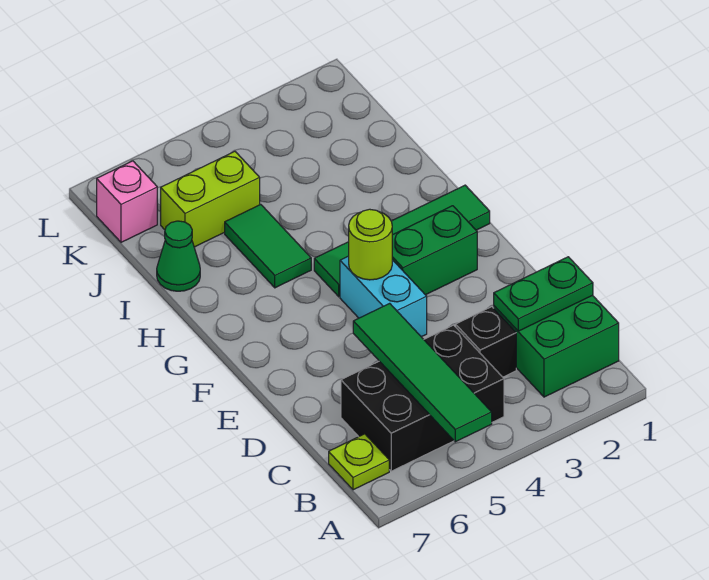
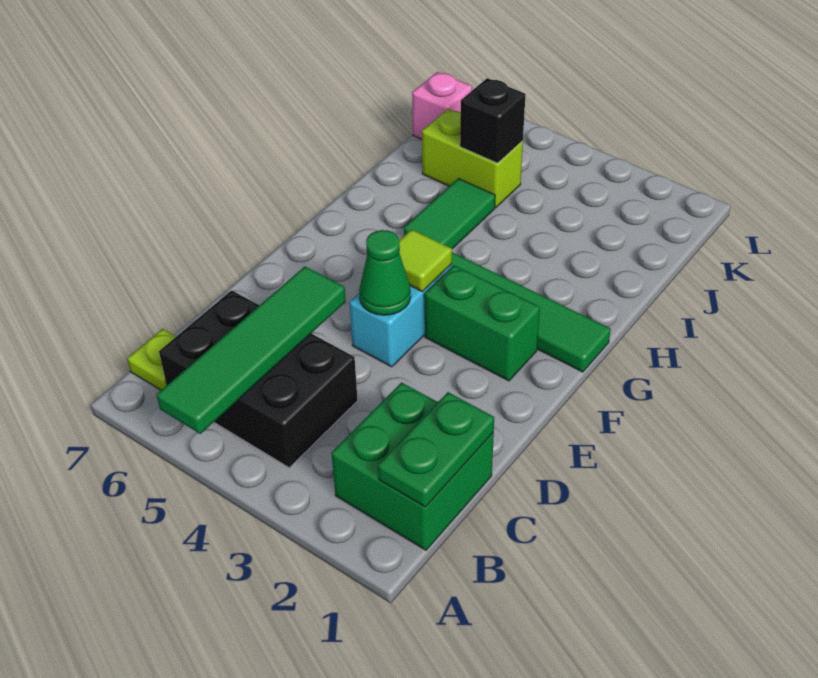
green 1x2 plate [494,257,593,331] -> green 1x2 plate turned to [378,392,494,507]
black 1x1 brick [456,307,516,377] -> black 1x1 brick moved to [460,78,526,163]
lime 1x1 round brick [349,209,392,280] -> lime 1x1 tile [399,229,452,292]
green 1x1 cone [157,221,200,291] -> green 1x1 cone moved to [359,230,411,315]

